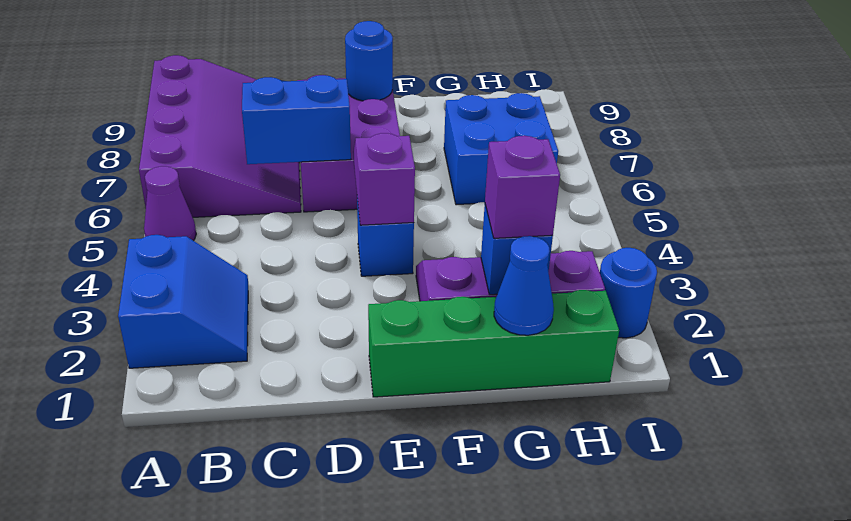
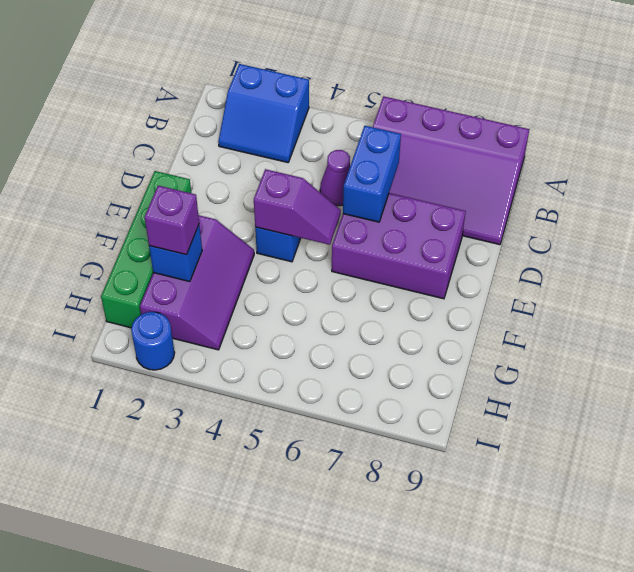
purple 1x1 cone [144,166,196,241] -> purple 1x1 cone moved to [320,150,350,206]
blue 1x1 round brick [345,21,393,101] -> none
blue 1x1 cone [494,236,554,335] -> none
blue 2x2 brick [444,93,558,205] -> none

